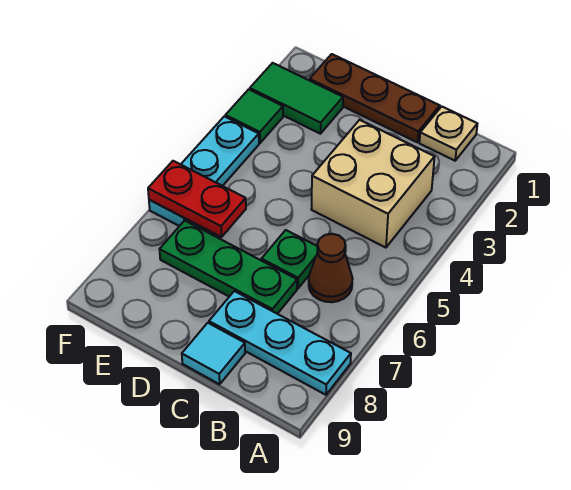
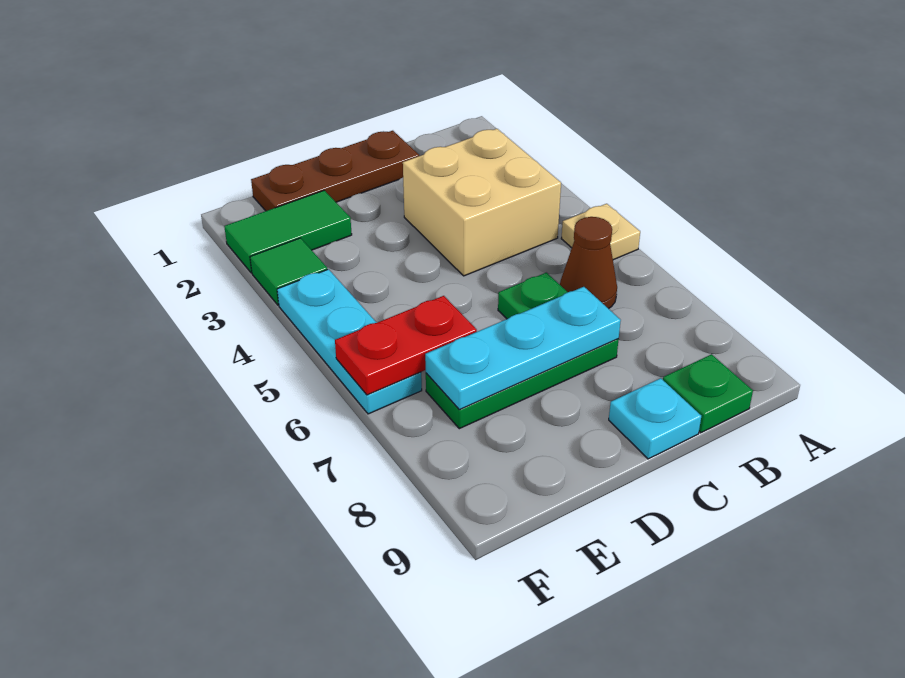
cyan 1x3 plate [209,291,351,395] -> cyan 1x3 plate moved to [425,287,621,410]
tan 1x1 plate [419,107,477,161] -> tan 1x1 plate moved to [561,204,640,260]
none -> green 1x1 plate [663,354,753,433]
cyan 1x1 tile [182,323,245,384] -> cyan 1x1 plate [609,378,701,459]

